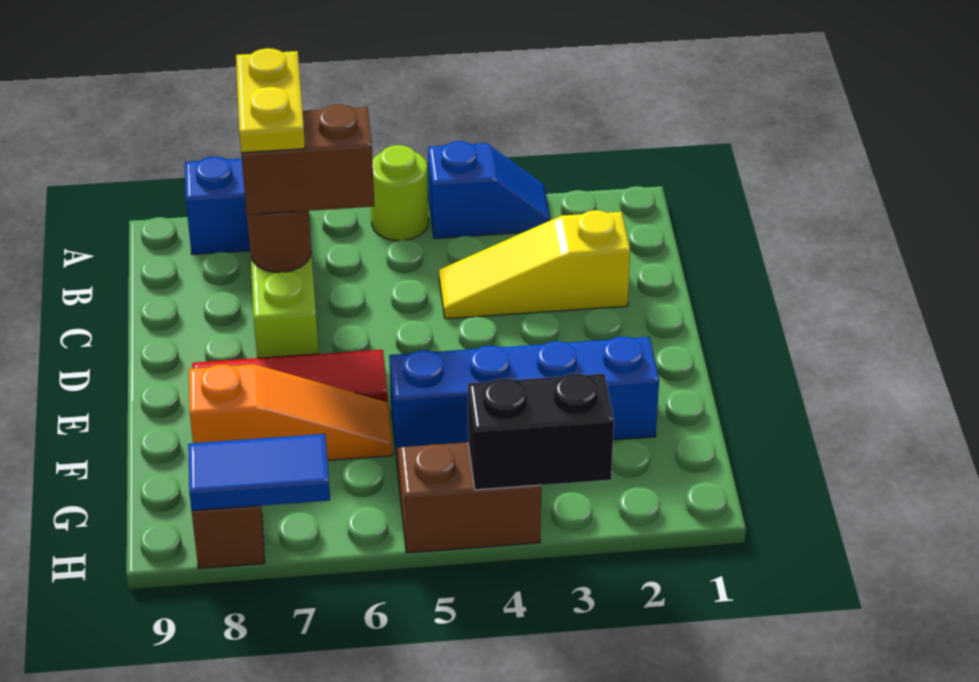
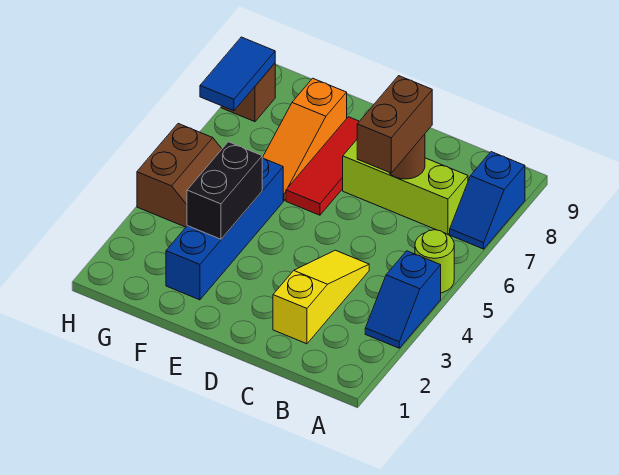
yellow 1x2 plate [236,48,305,153] -> none
black 1x2 brick [468,373,614,490] -> black 1x2 brick moved to [187,142,263,239]

